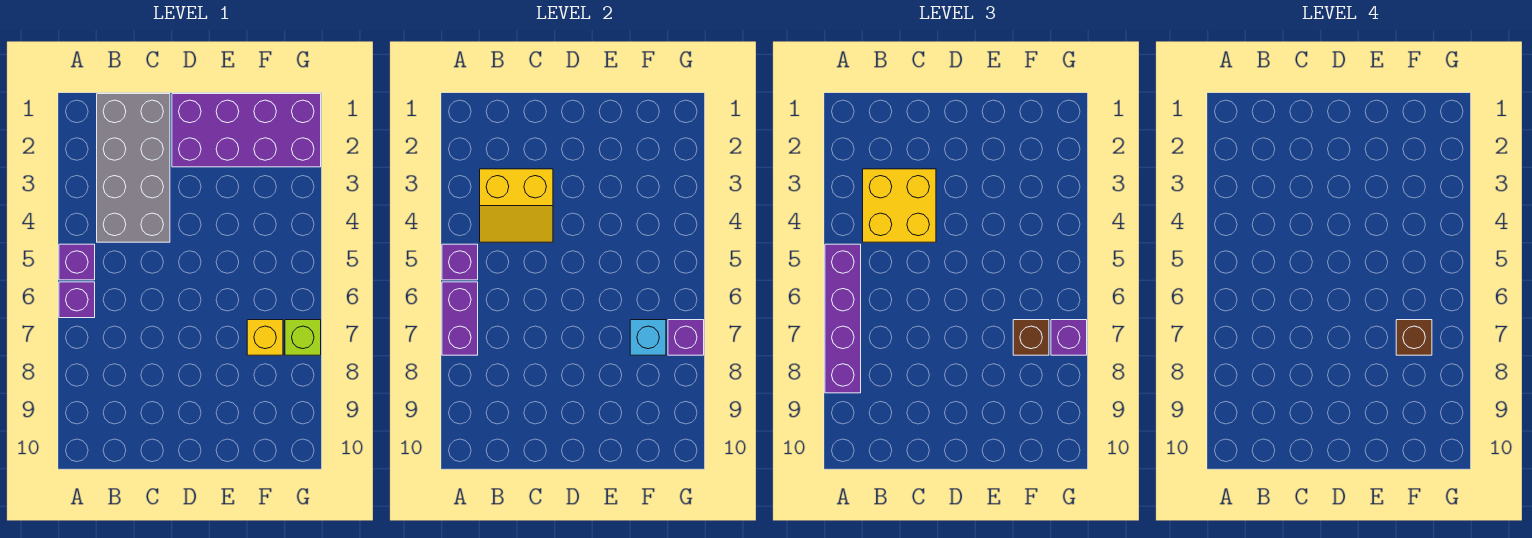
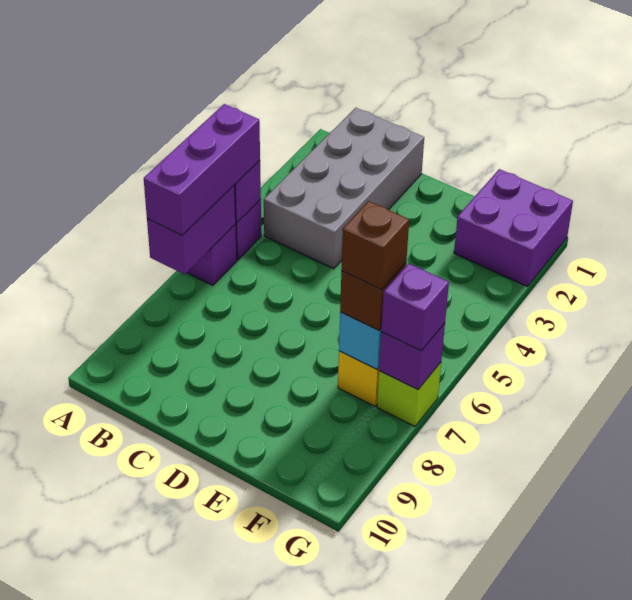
purple 1x4 brick [825,244,861,393] -> purple 1x3 brick [144,104,260,235]
yellow 2x2 slope [480,169,553,242] -> none
yellow 2x2 brick [863,169,936,242] -> none
purple 2x4 brick [172,94,321,167] -> purple 2x2 brick [454,169,573,287]

